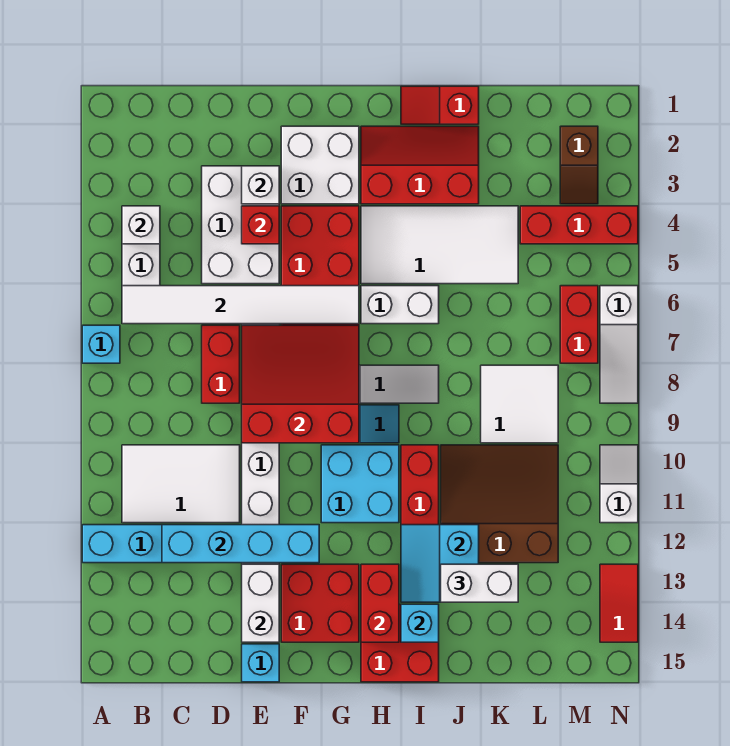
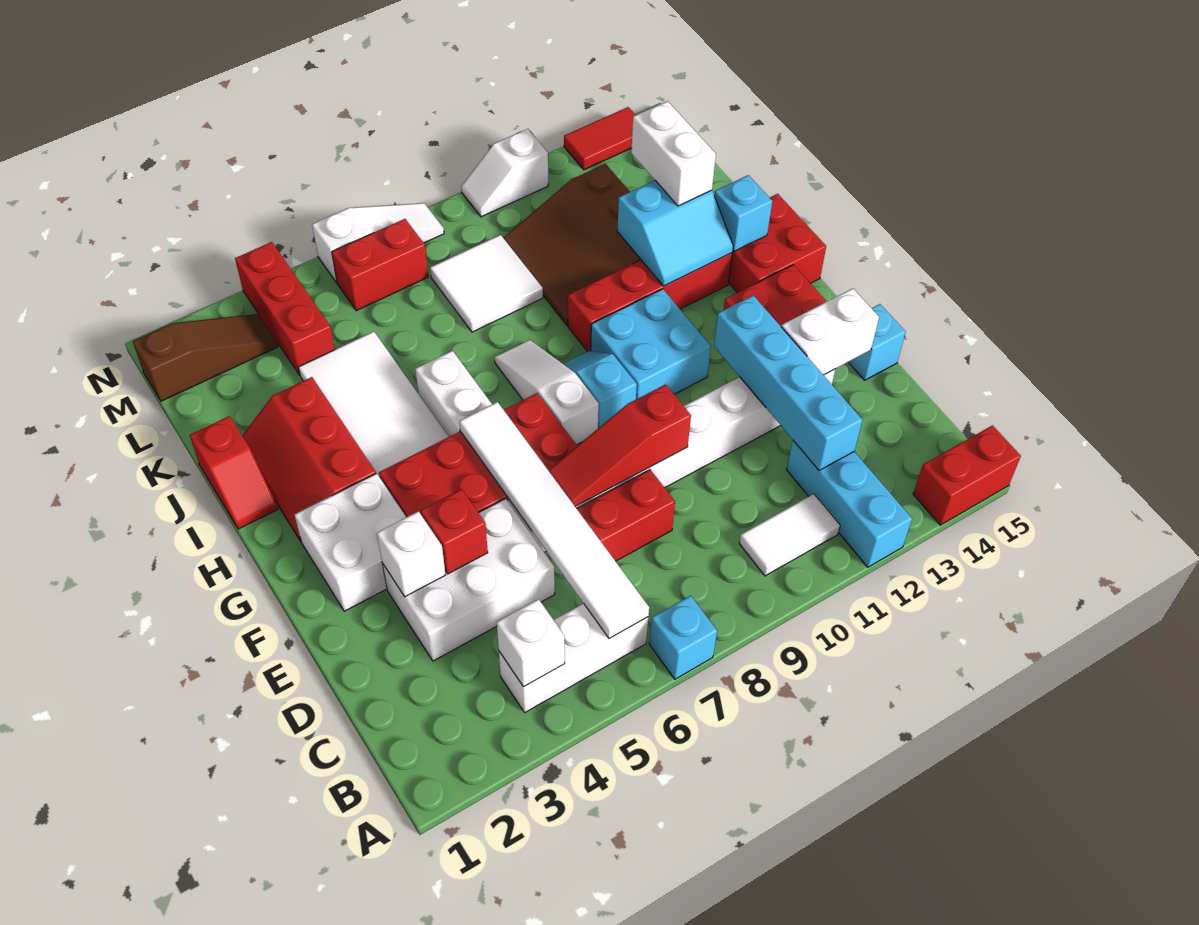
white 2x3 tile [122,445,240,523] -> white 1x2 tile [739,494,840,576]
red 3x3 slope [242,325,359,443] -> red 1x3 slope [548,384,691,507]
red 1x2 brick [361,564,399,642] -> red 1x2 brick moved to [913,425,1021,525]
brown 1x2 slope [560,126,598,204] -> brown 1x3 slope [133,314,278,401]

